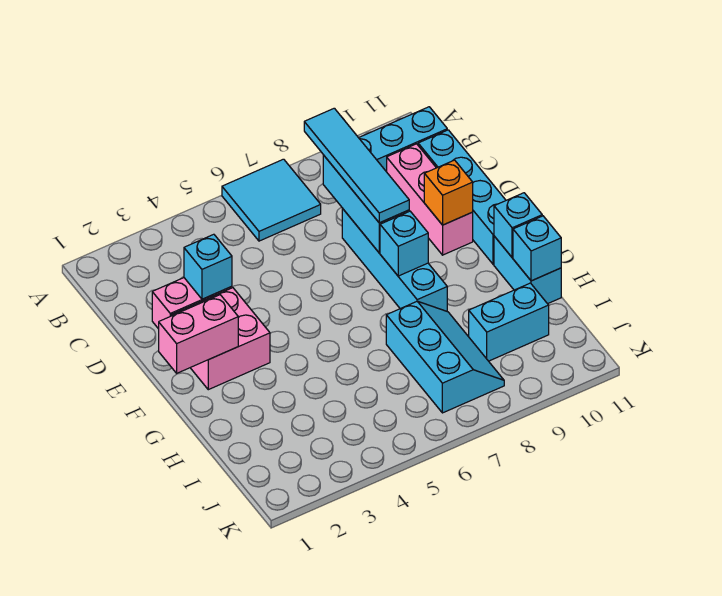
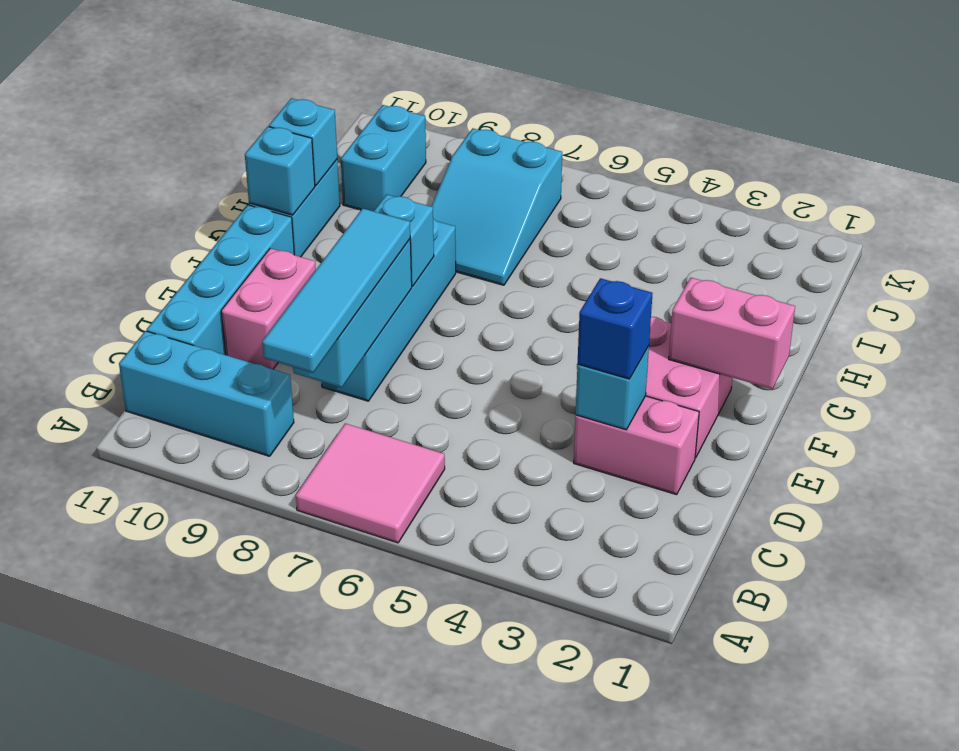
cyan 2x2 tile [222,159,321,241] -> pink 2x2 tile [296,423,445,543]
pink 1x3 brick [387,144,473,255] -> pink 1x2 brick [221,248,316,369]
none -> blue 1x1 brick [577,278,653,379]
orange 1x1 brick [424,160,473,225] -> none
cyan 2x3 slope [386,301,504,413] -> cyan 2x3 slope turned to [431,128,562,285]
cyan 1x2 brick [469,283,549,361] -> cyan 1x2 brick turned to [341,105,426,211]

